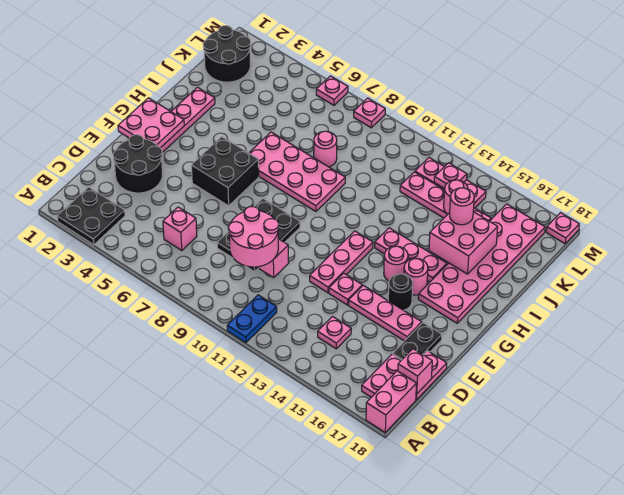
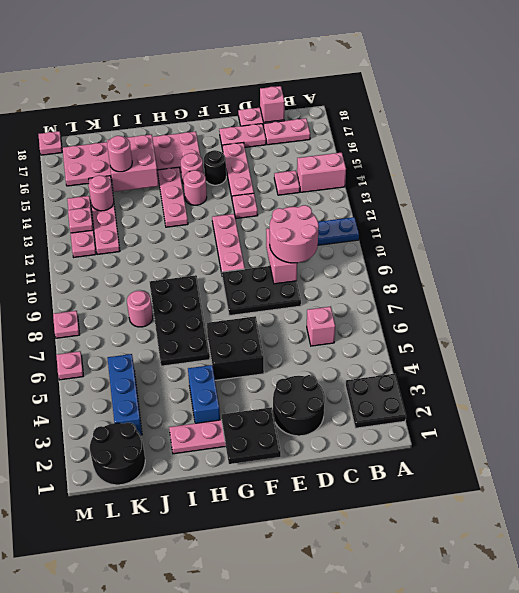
pink 1x2 brick [366,371,417,432] -> pink 1x2 brick moved to [297,152,346,192]
black 1x2 plate [393,323,442,360] -> pink 1x2 plate [219,124,266,148]
pink 1x3 plate [310,231,373,293] -> pink 1x3 plate turned to [212,214,245,273]
pink 2x2 plate [118,98,184,148] -> black 2x2 plate [221,407,281,464]
none -> blue 1x2 brick [188,365,220,423]
pink 2x4 plate [249,132,345,211] -> black 2x4 plate [150,275,210,366]
none -> blue 1x3 brick [107,354,142,435]

